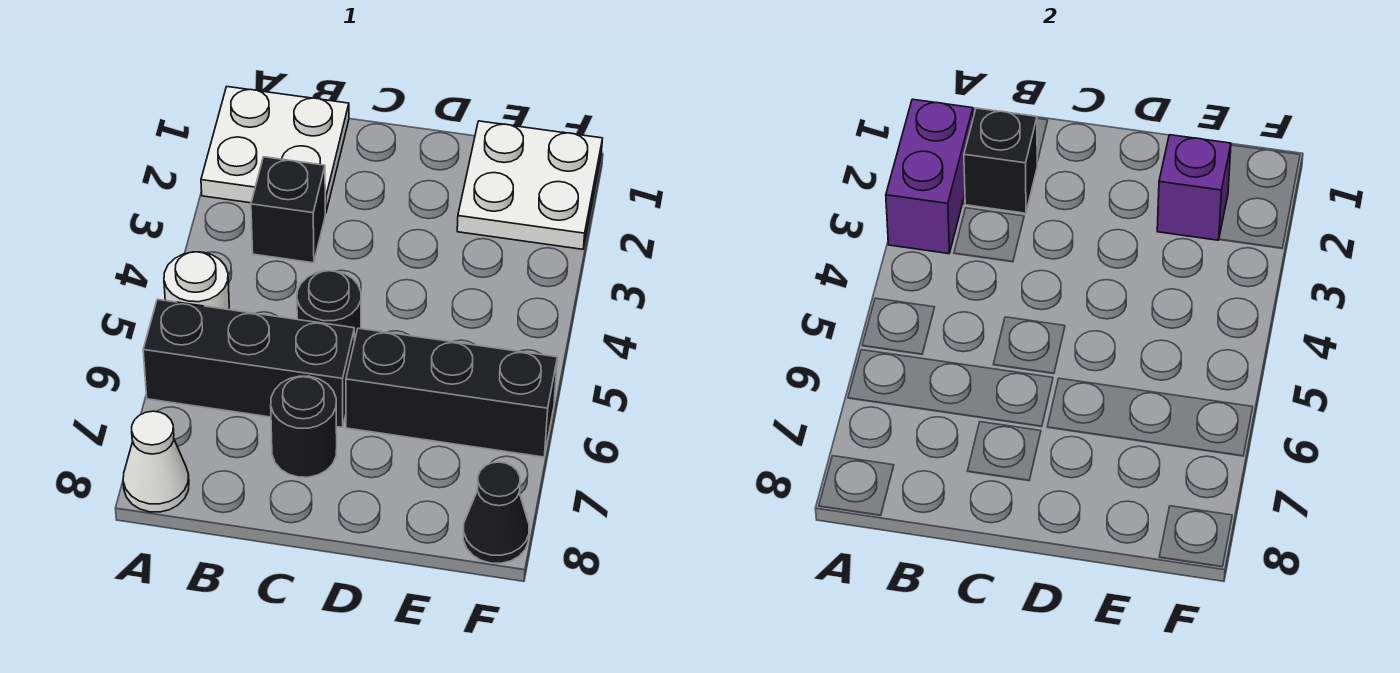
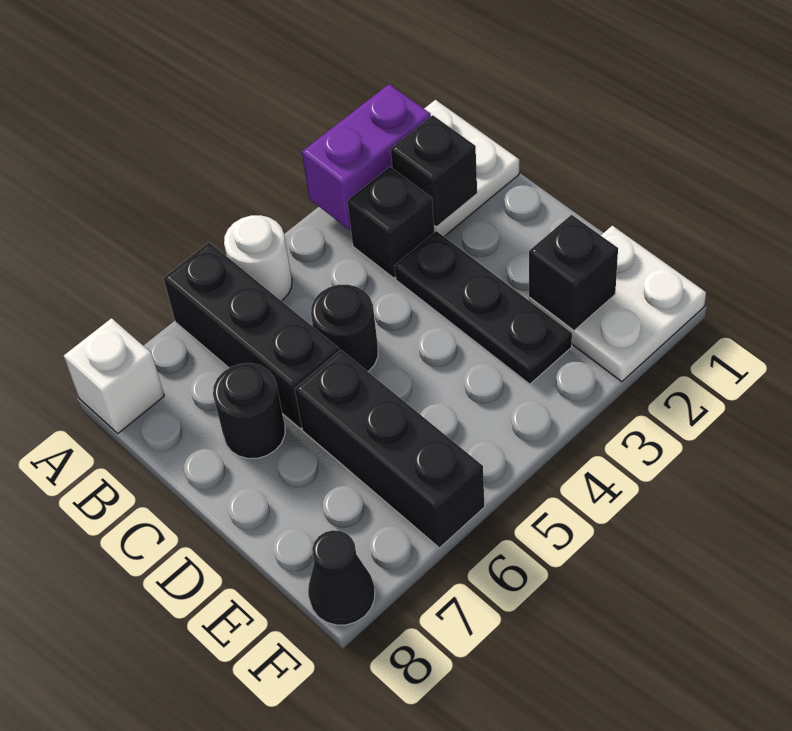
white 1x1 cone [123,411,189,512] -> white 1x1 brick [64,318,164,433]
none -> black 1x3 plate [395,231,572,384]
purple 1x1 brick [1157,135,1231,240] -> black 1x1 brick [529,215,618,331]

